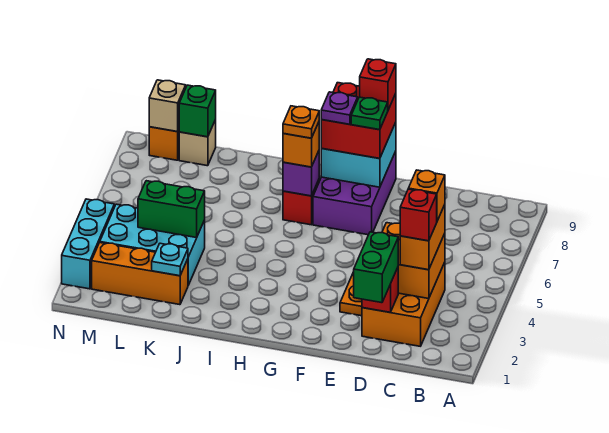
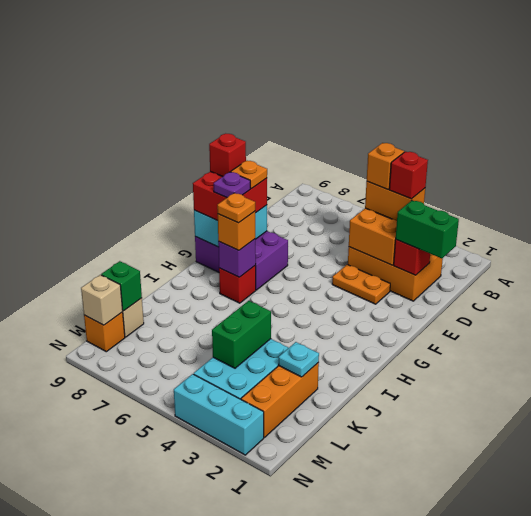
green 1x1 plate [351,97,388,130] -> orange 1x1 plate [231,161,267,189]

